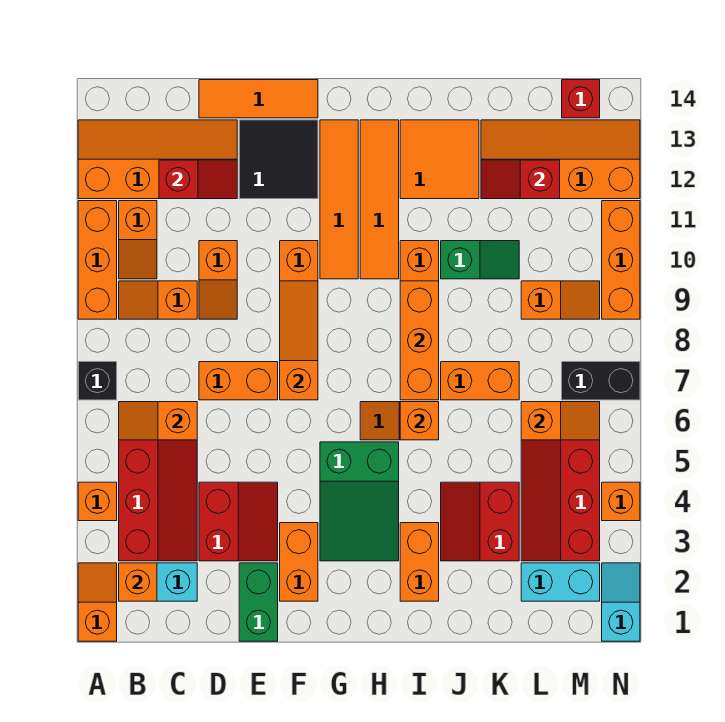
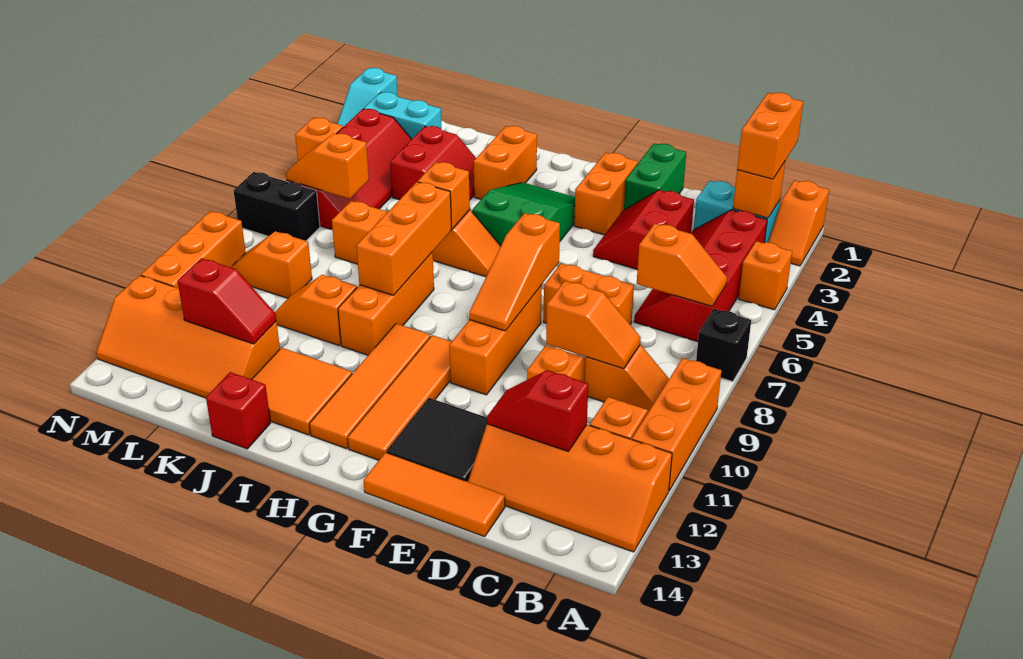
none -> orange 1x2 brick [737,93,803,179]
none -> orange 1x2 slope [546,281,641,369]
green 1x2 slope [441,241,519,279] -> orange 1x2 slope [275,275,357,346]
red 1x1 brick [562,80,600,118] -> red 1x1 brick moved to [206,372,271,449]

